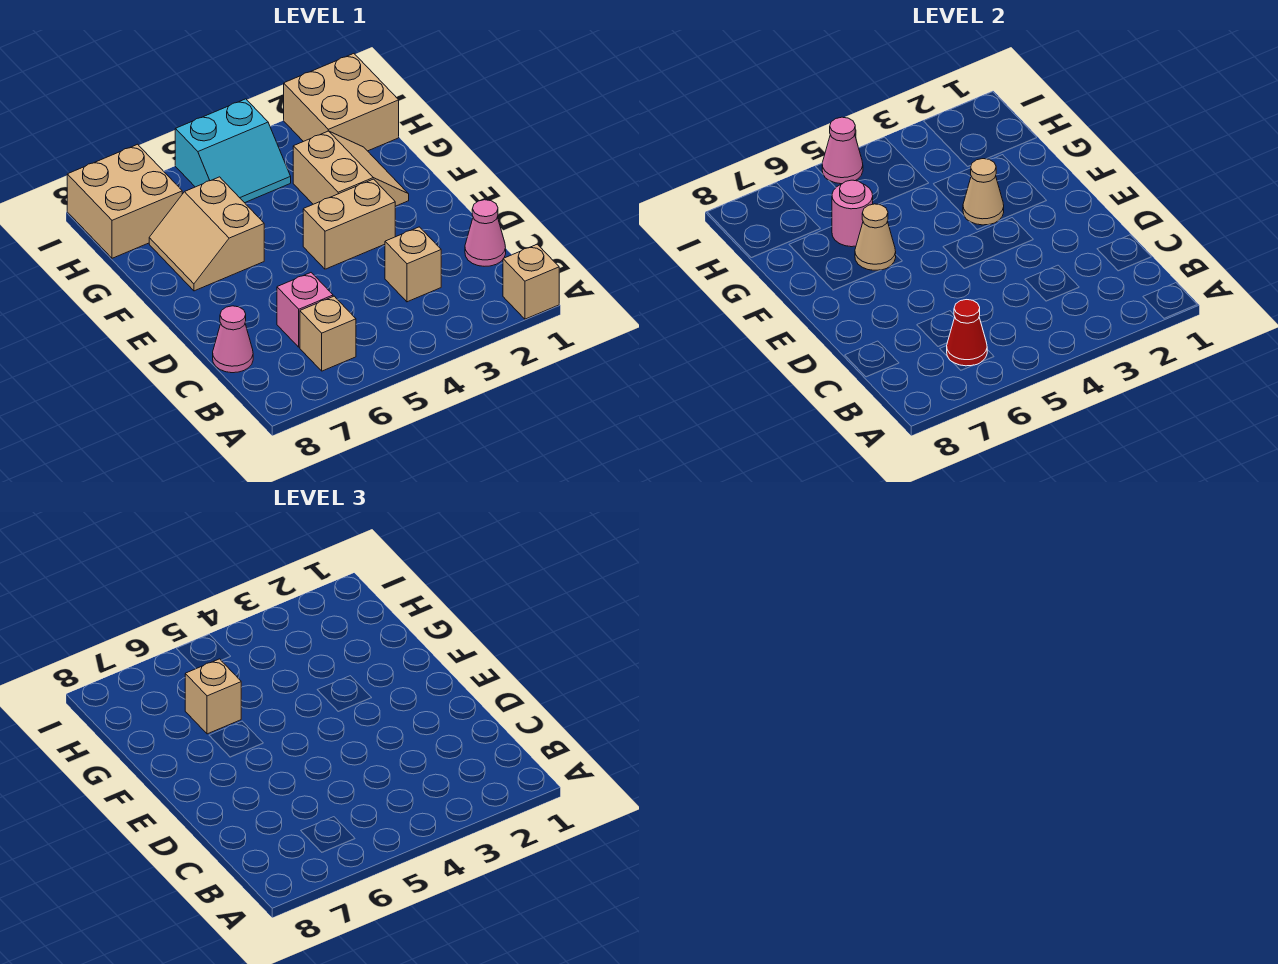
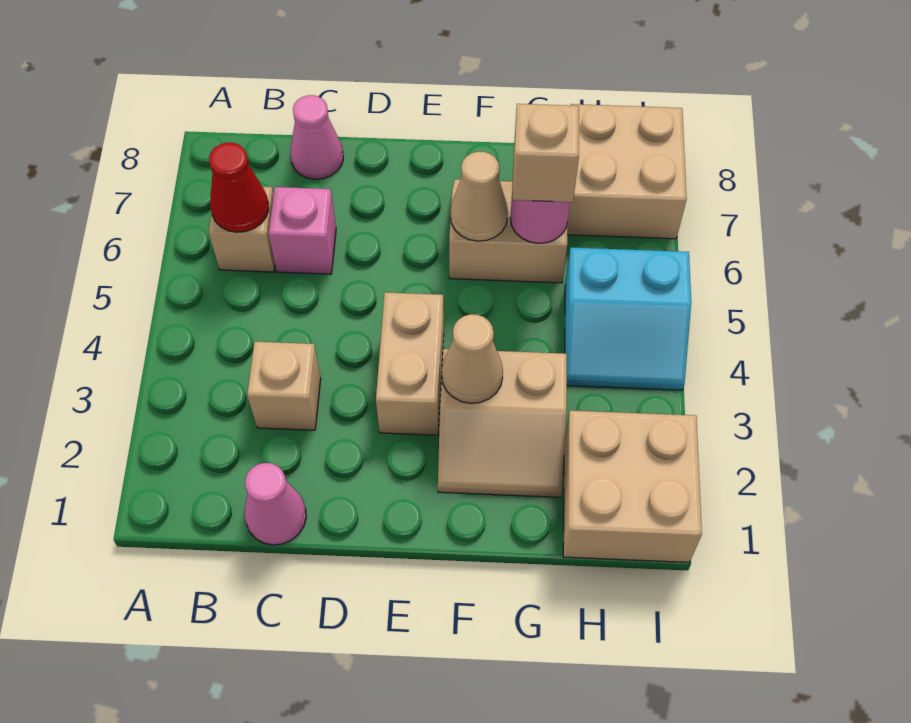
tan 1x1 brick [503,244,559,319] -> none
cyan 2x2 slope [175,99,291,203] -> cyan 2x2 slope turned to [565,247,691,390]
pink 1x1 cone [822,117,863,184] -> none

